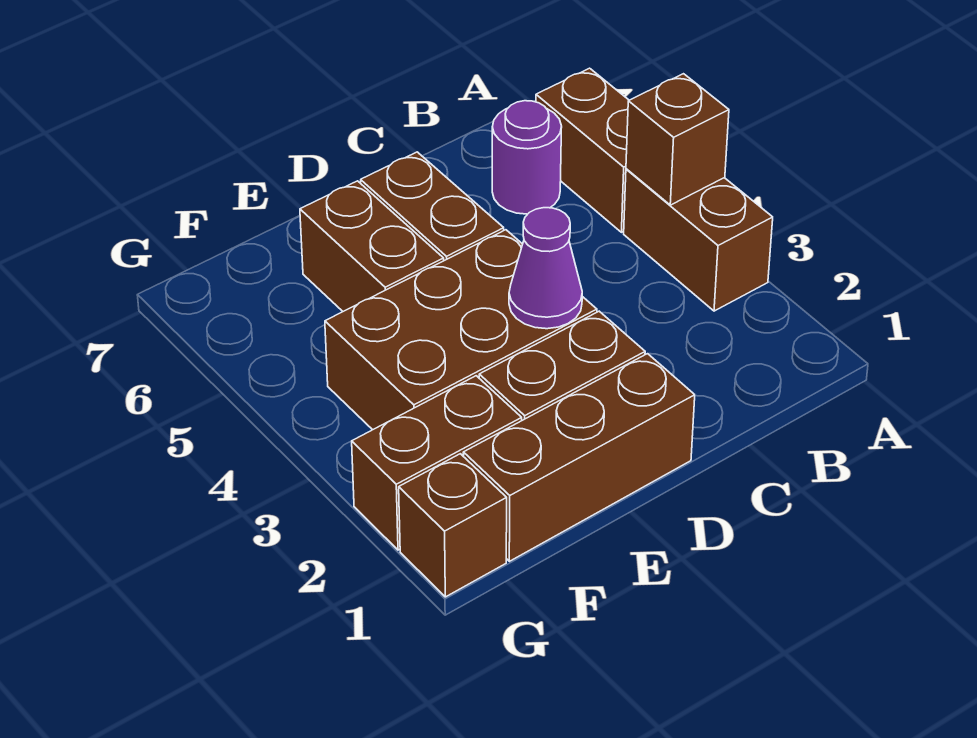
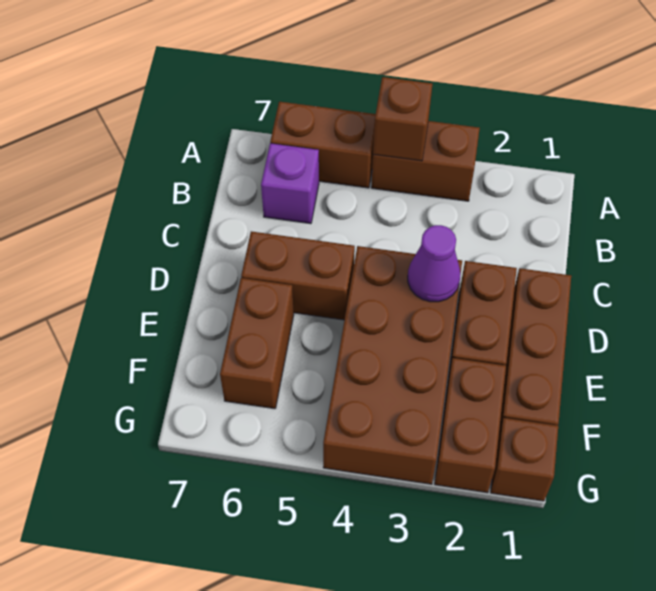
purple 1x1 round brick [492,101,562,214] -> purple 1x1 brick [261,143,319,224]
brown 2x3 brick [325,230,597,430] -> brown 2x4 brick [323,246,462,484]
brown 1x2 brick [300,181,444,311] -> brown 1x2 brick turned to [220,278,294,409]

